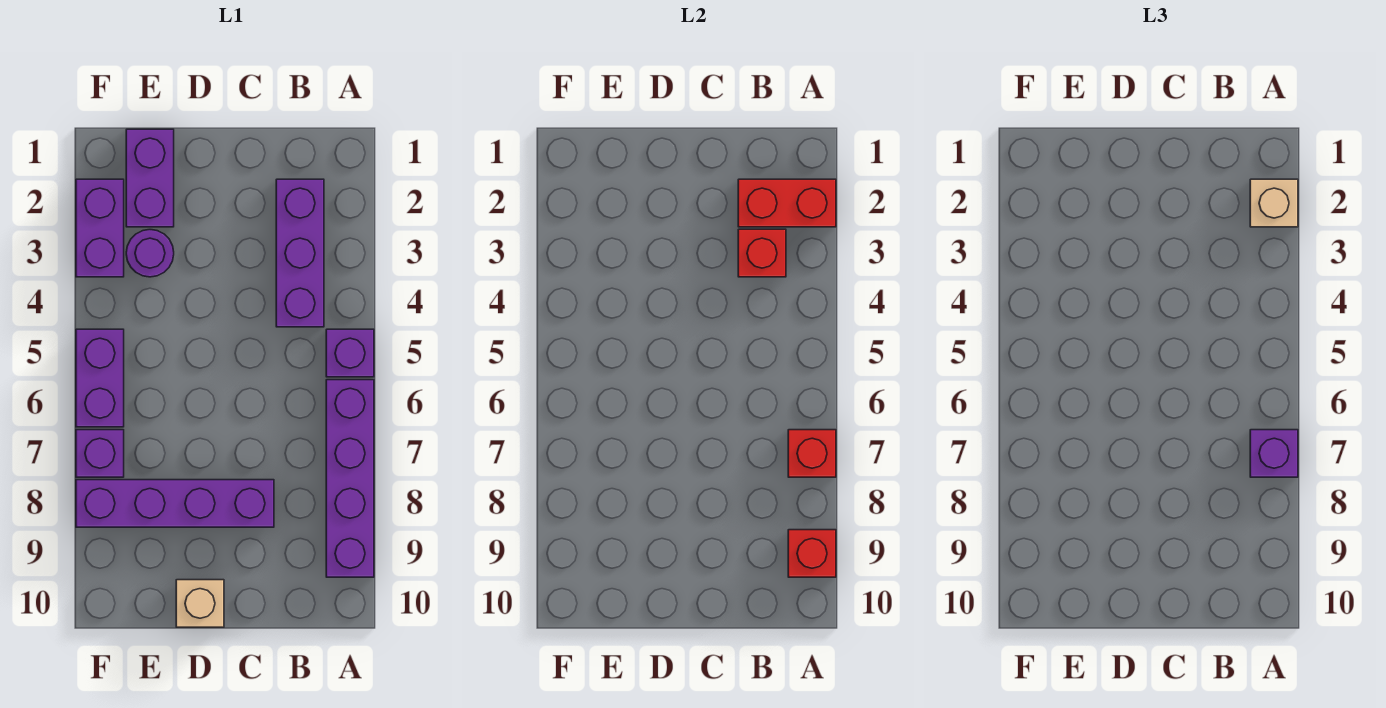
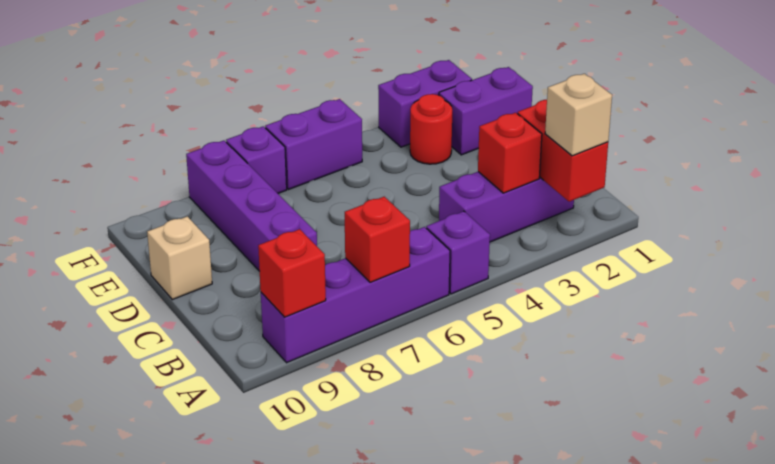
purple 1x1 brick [1250,430,1298,477] -> none
purple 1x1 round brick [126,230,174,277] -> red 1x1 round brick [410,94,452,164]

